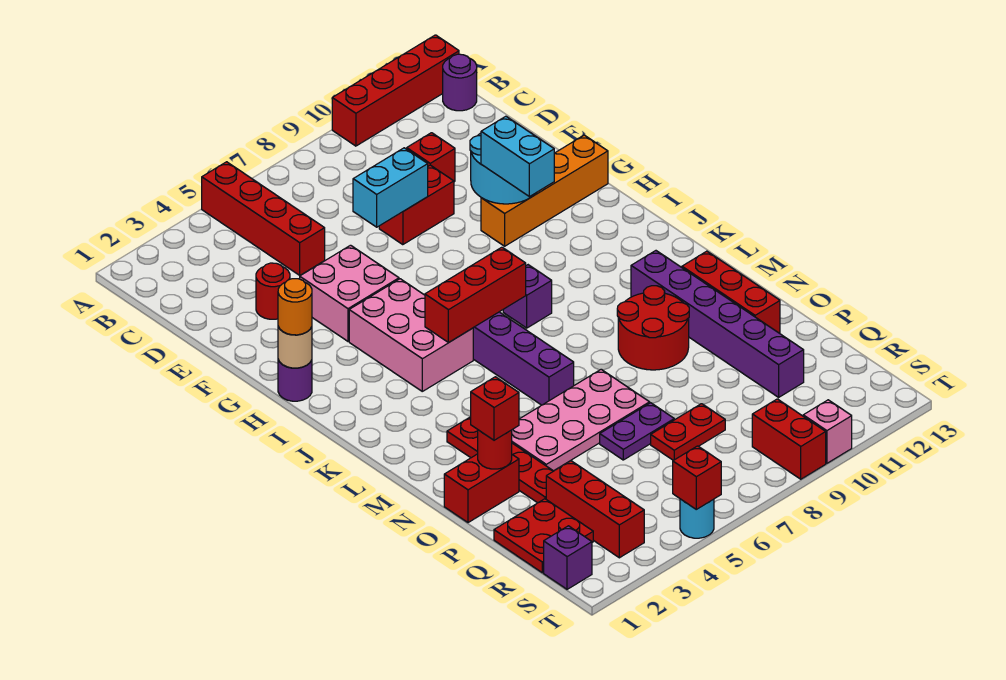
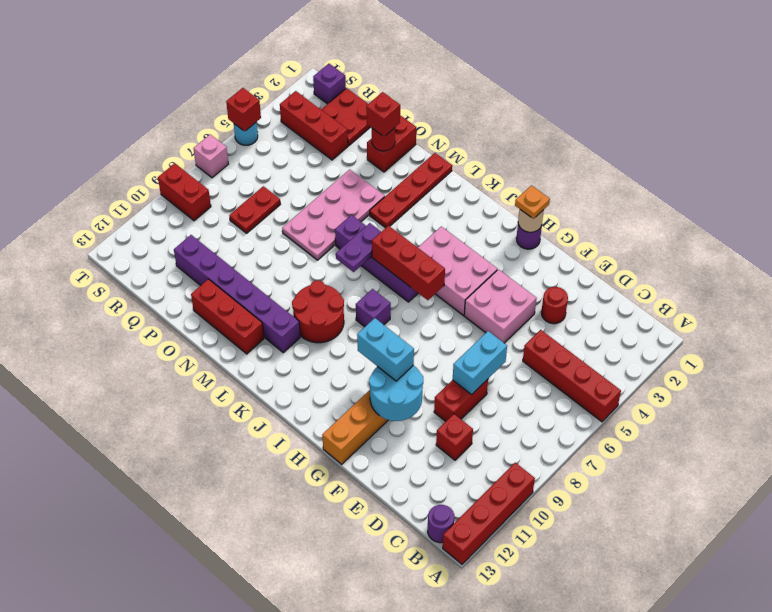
orange 1x1 round brick [278,279,312,335] -> orange 1x1 plate [515,185,550,219]
red 1x3 brick [425,247,526,342] -> red 1x3 brick turned to [372,226,445,300]
red 1x4 plate [447,417,553,503] -> red 1x4 plate turned to [370,153,452,228]
red 2x2 round brick [617,286,689,370] -> red 2x2 round brick moved to [292,280,344,343]
purple 1x2 plate [600,403,674,460] -> purple 1x2 plate moved to [336,223,381,272]
pink 1x1 brick [803,400,852,463] -> pink 1x1 brick moved to [193,135,228,178]

